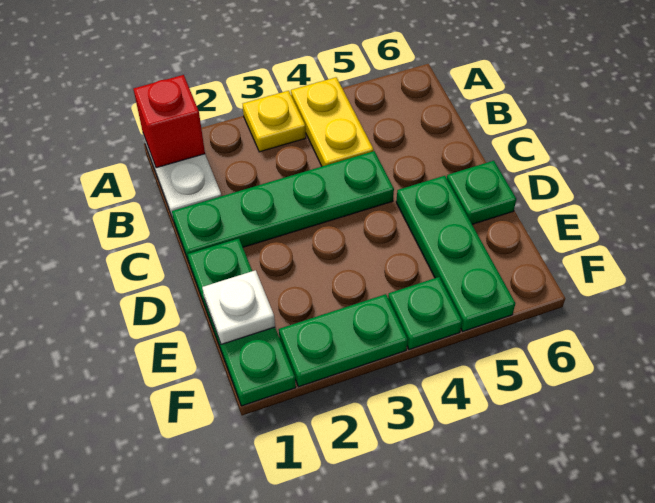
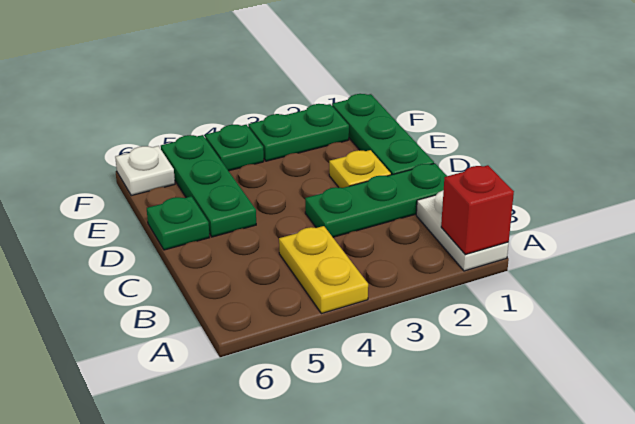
yellow 1x1 plate [243,91,306,152] -> yellow 1x1 plate moved to [329,150,391,188]
green 1x4 plate [172,151,394,262] -> green 1x3 plate [305,163,447,237]
white 1x1 plate [202,270,275,344] -> white 1x1 plate moved to [115,146,175,196]

